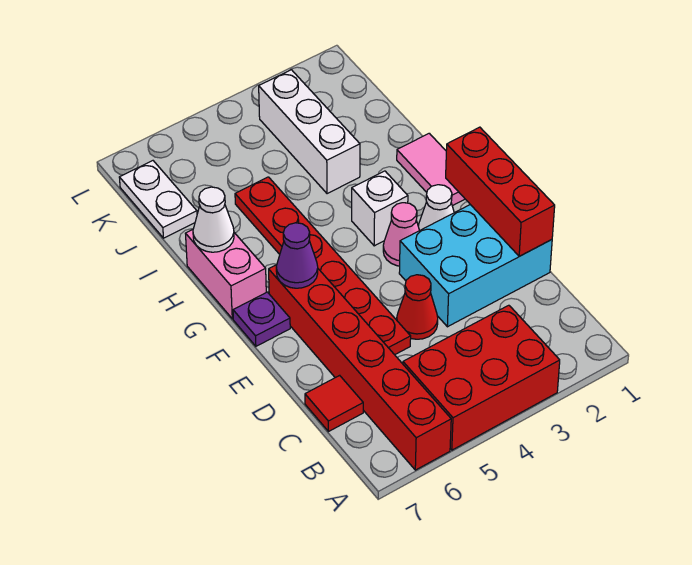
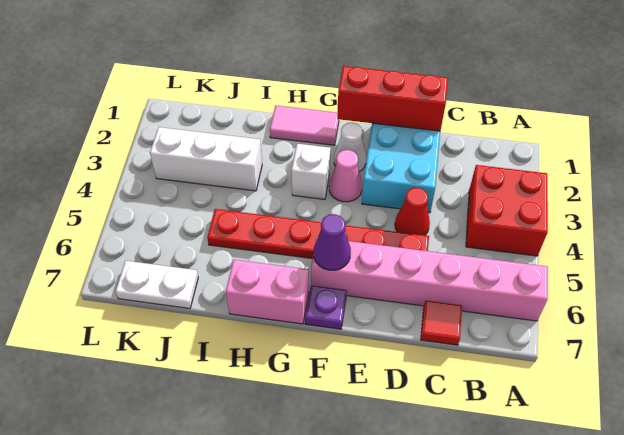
red 2x3 brick [403,305,560,450] -> red 2x2 brick [466,165,548,256]
red 1x6 brick [269,265,451,470] -> pink 1x6 brick [311,237,548,321]
white 1x1 cone [193,187,234,252] -> none

